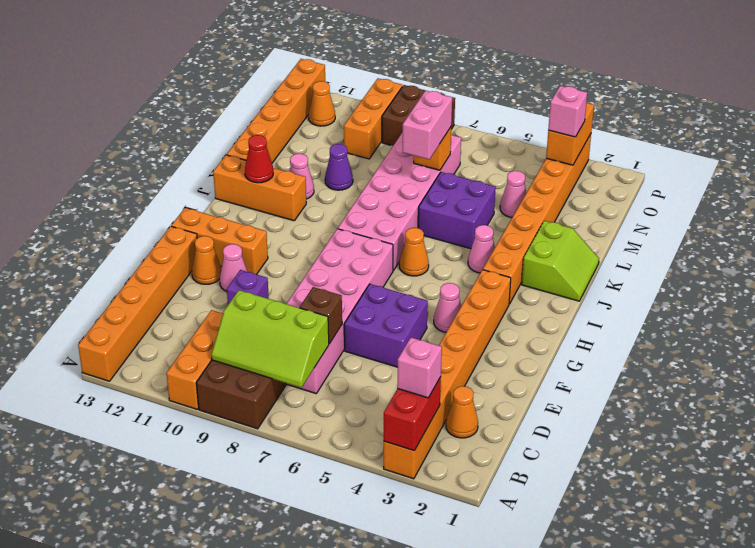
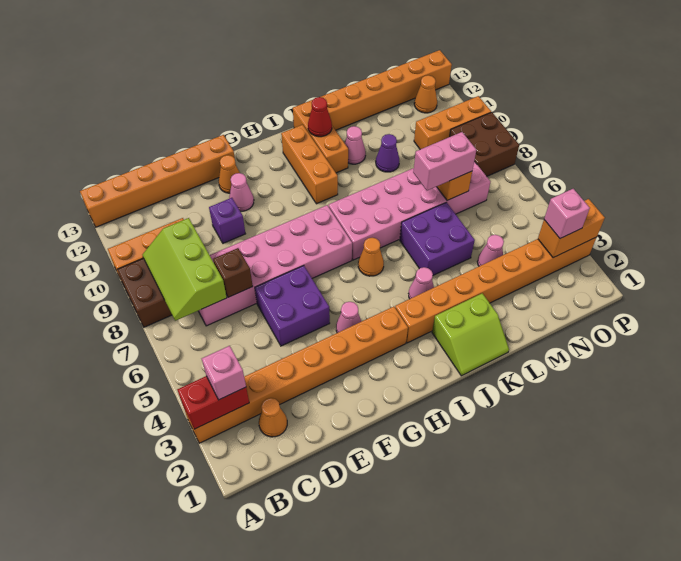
orange 1x3 brick [171,208,268,275] -> orange 1x3 brick moved to [281,125,338,204]

